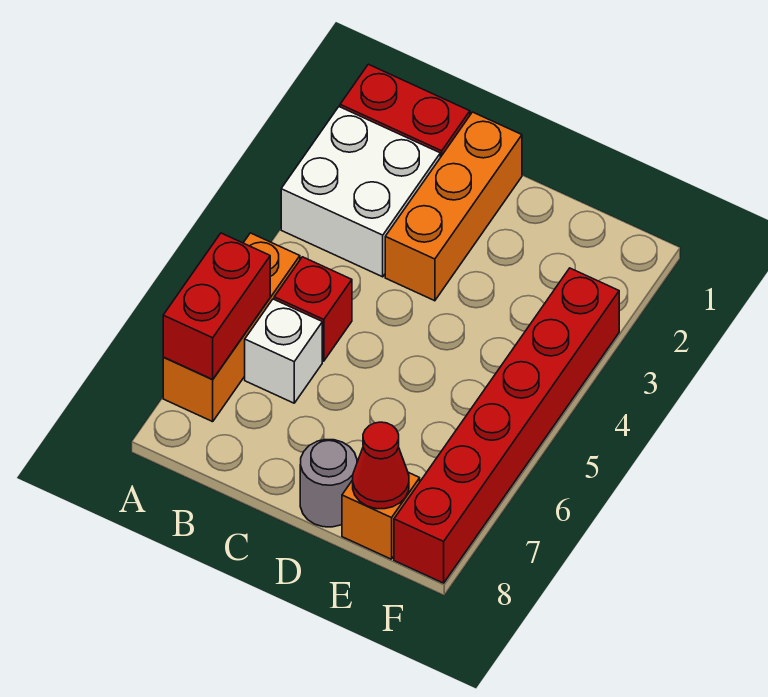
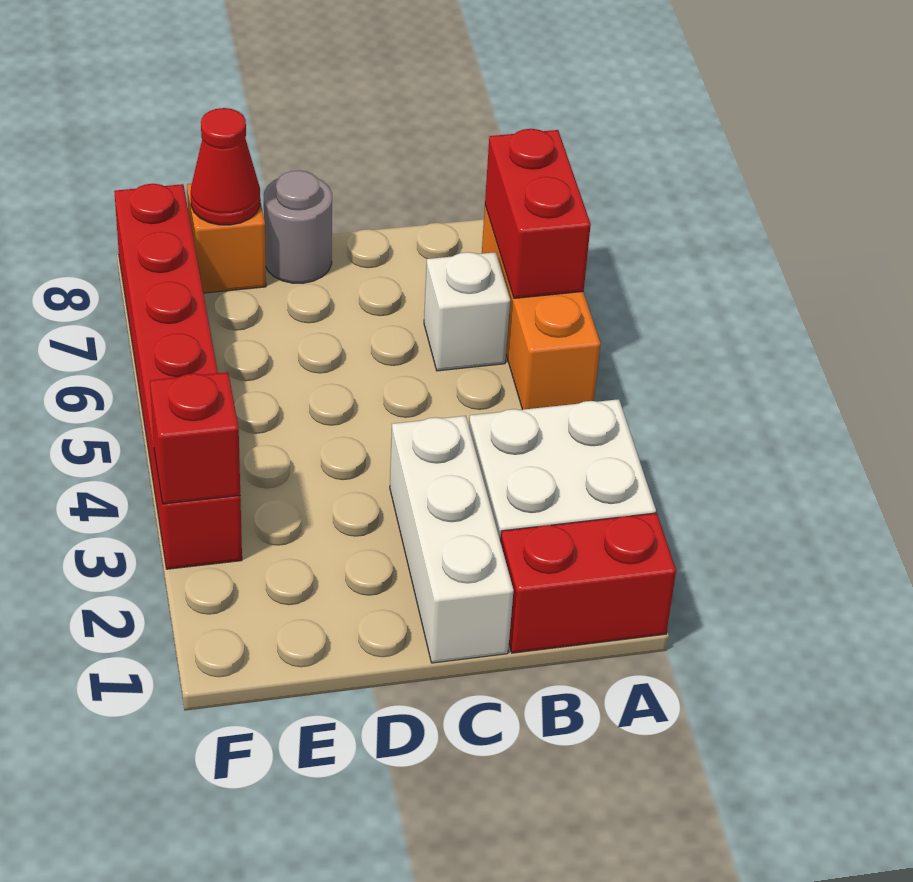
red 1x1 brick [274,257,352,361] -> red 1x1 brick moved to [150,372,240,504]
orange 1x3 brick [385,112,522,301] -> white 1x3 brick [390,416,514,663]

